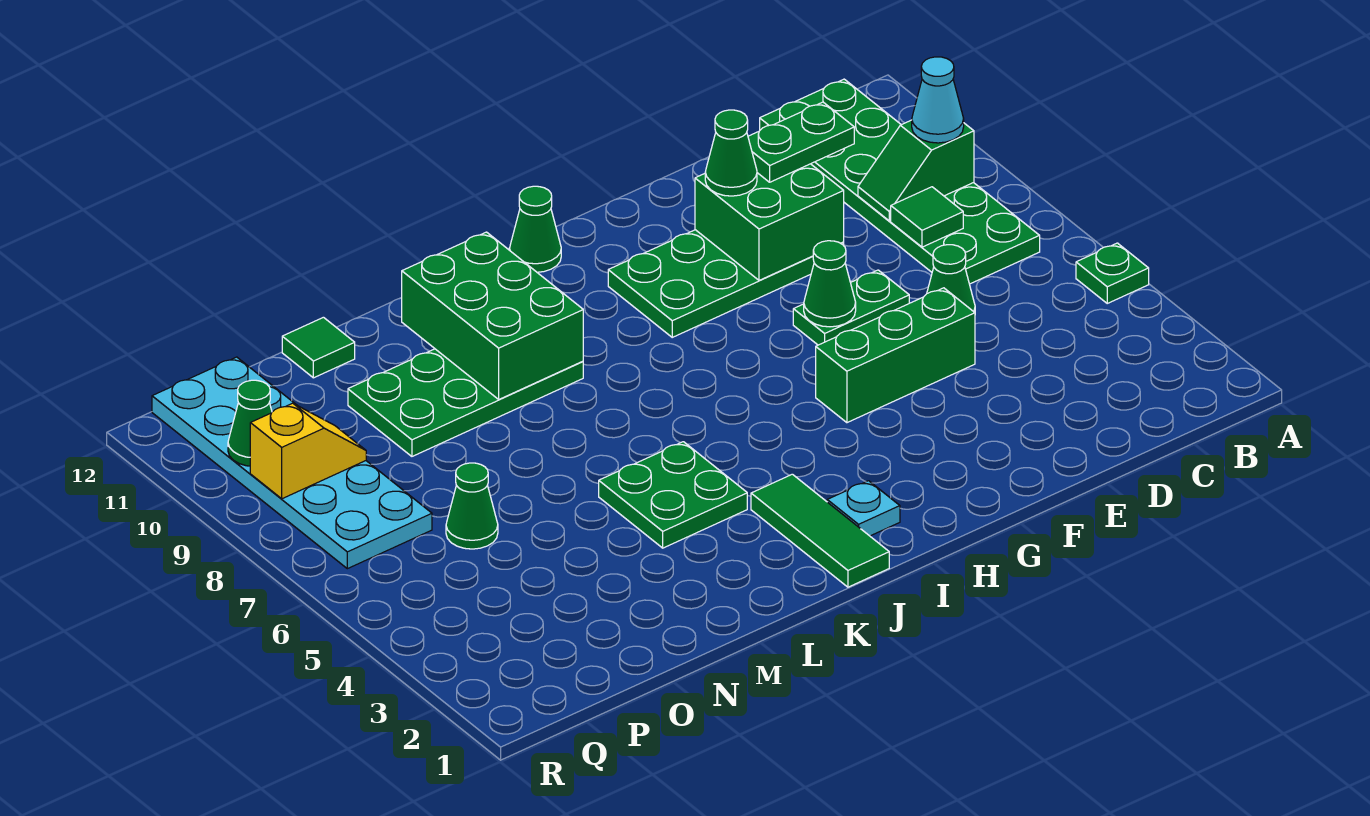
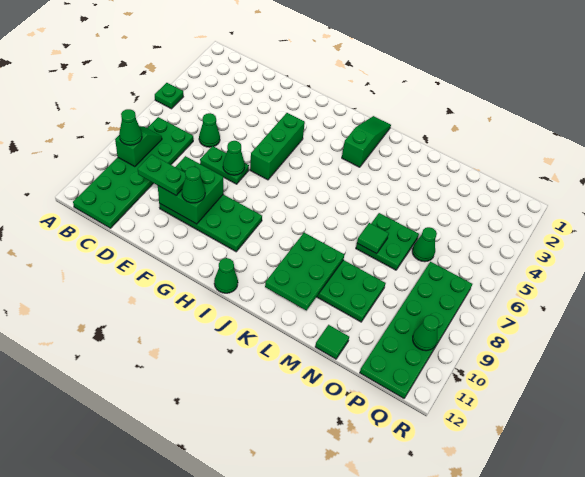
green 1x2 slope [858,120,974,221] -> green 1x2 slope turned to [115,126,162,167]
cyan 1x1 cone [912,57,964,143] -> green 1x1 cone [119,109,142,145]
green 1x1 tile [891,187,963,247] -> green 1x1 tile moved to [357,223,389,254]
green 1x3 brick [816,288,975,423] -> green 1x3 brick turned to [250,113,305,180]
cyan 1x1 plate [827,481,900,536] -> none
green 1x3 tile [751,474,889,587] -> green 1x3 slope [342,116,391,167]
green 2x2 plate [599,442,747,548] -> green 2x2 plate moved to [356,213,419,270]
green 2x3 brick [402,232,583,399] -> green 2x3 plate [265,232,344,310]
cyan 2x6 plate [152,357,432,569] -> green 2x6 plate [360,262,472,398]
yellow 1x2 slope [250,403,366,499] -> none

